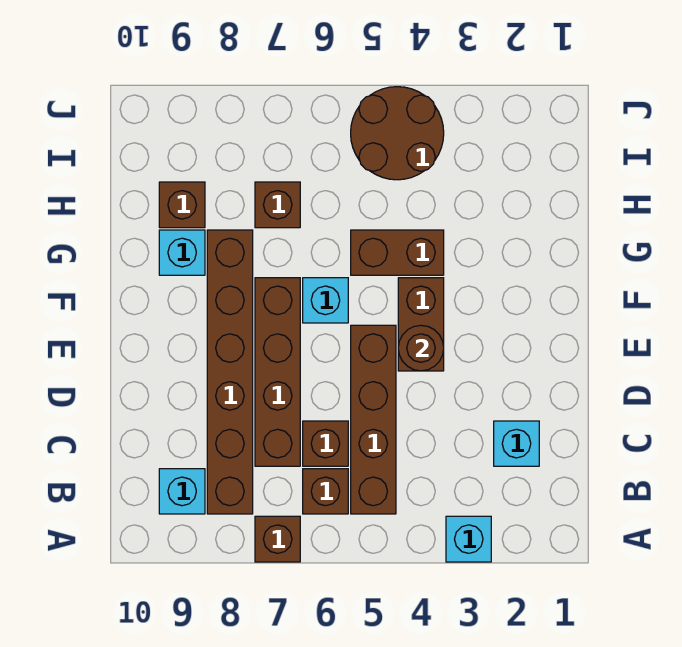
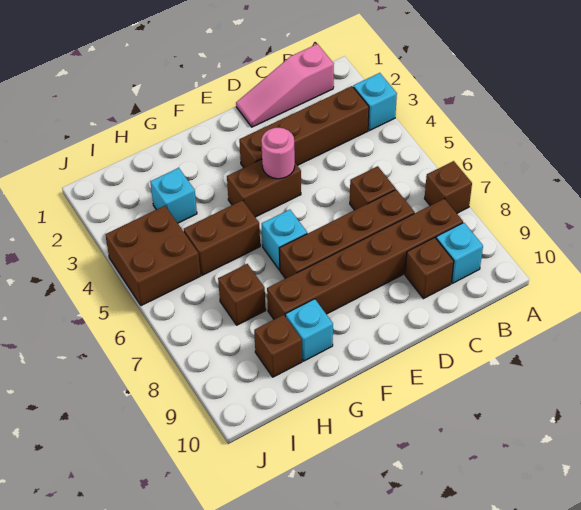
none -> pink 1x3 slope [236,44,334,127]
brown 1x4 brick [351,325,396,514] -> brown 1x4 brick moved to [239,86,369,168]
brown 1x1 brick [303,469,348,514] -> brown 1x1 brick moved to [405,238,454,299]
cyan 1x1 brick [494,421,539,466] -> cyan 1x1 brick moved to [150,168,197,223]
brown 1x1 round brick [398,325,444,371] -> pink 1x1 round brick [261,128,295,179]
brown 1x2 brick [351,230,444,275] -> brown 1x2 brick turned to [184,200,260,275]
brown 2x2 round brick [351,87,444,180] -> brown 2x2 brick [105,206,201,306]

